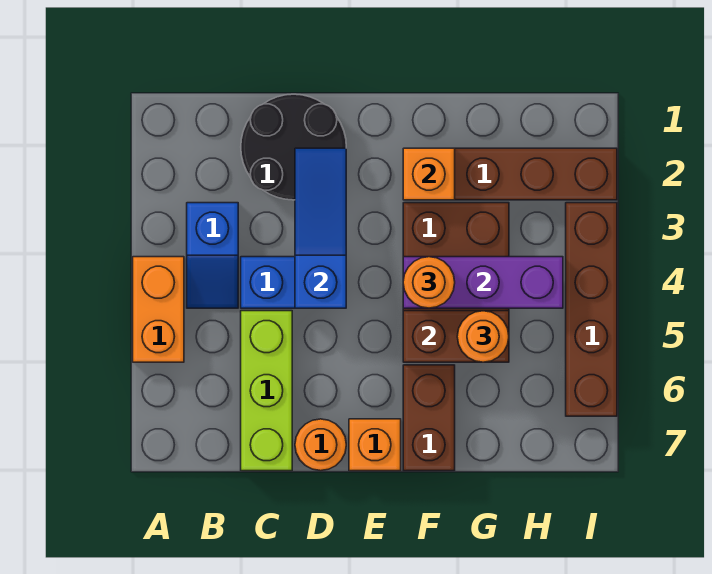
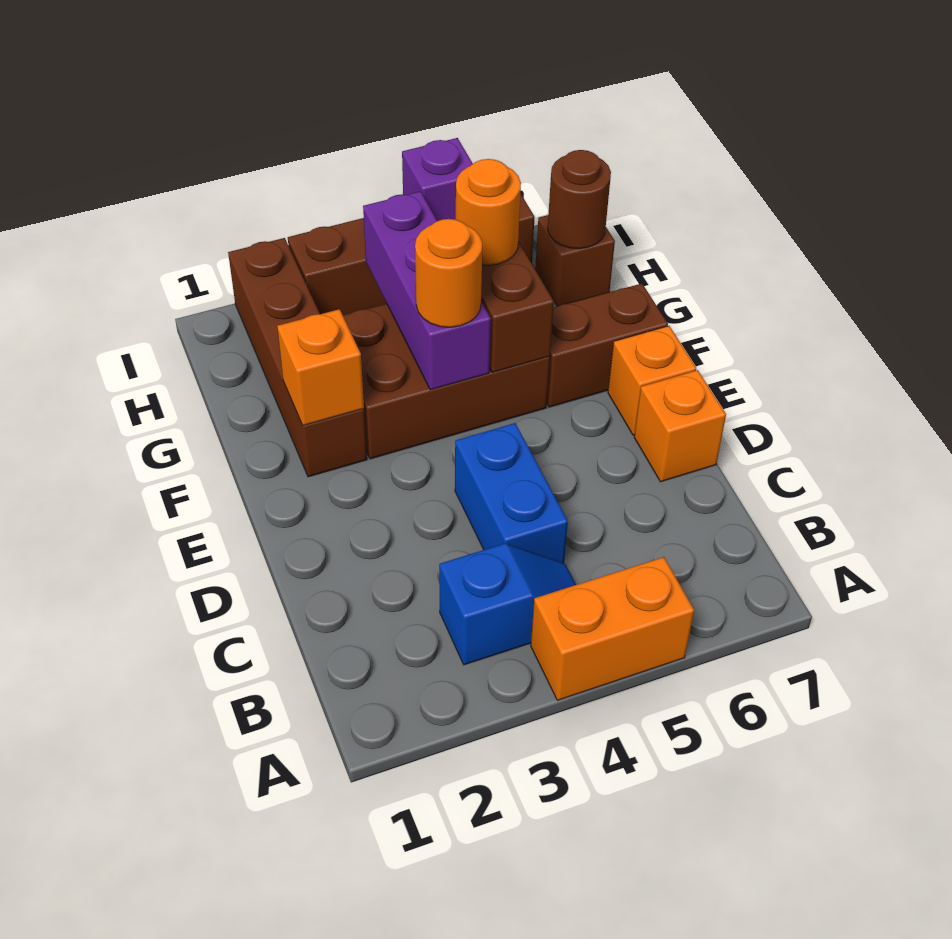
black 2x2 round brick [241,94,346,200] -> none
lime 1x3 brick [241,311,292,471] -> none
blue 1x3 slope [295,148,346,308] -> none
orange 1x1 round brick [295,419,346,471] -> orange 1x1 brick [634,370,726,482]
none -> brown 1x1 brick [535,215,615,306]
none -> brown 1x1 round brick [548,150,611,249]
none -> purple 1x1 brick [402,138,473,221]

